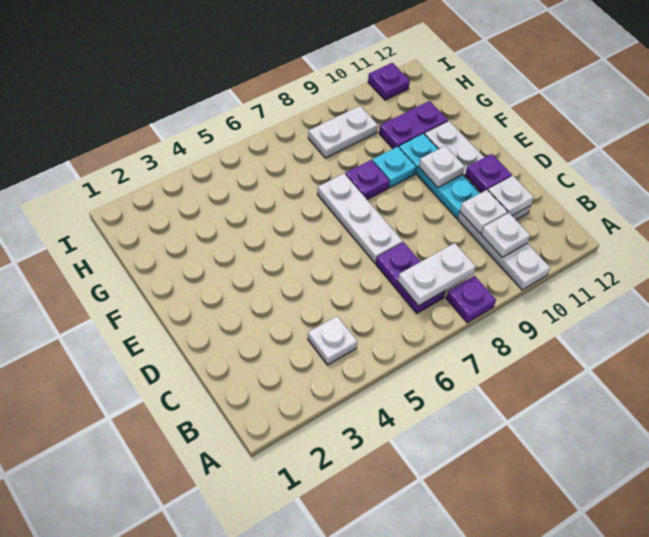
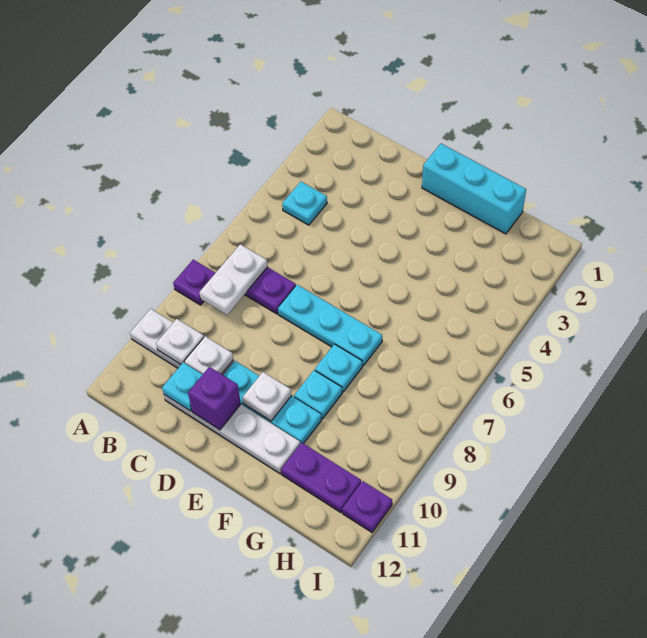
white 1x1 plate [308,316,357,365] -> cyan 1x1 plate [282,182,327,225]
white 1x1 plate [488,176,534,216] -> cyan 1x1 plate [162,362,203,411]
white 1x3 plate [317,174,403,263] -> cyan 1x3 plate [278,285,382,366]
purple 1x1 plate [465,154,512,193] -> purple 1x1 brick [188,367,241,430]
none -> cyan 1x3 brick [422,144,526,234]
purple 1x1 plate [345,160,390,200] -> cyan 1x1 plate [315,344,362,392]
purple 1x2 plate [379,101,448,149] -> purple 1x2 plate turned to [281,442,361,513]
white 1x2 plate [308,106,378,158] -> none

